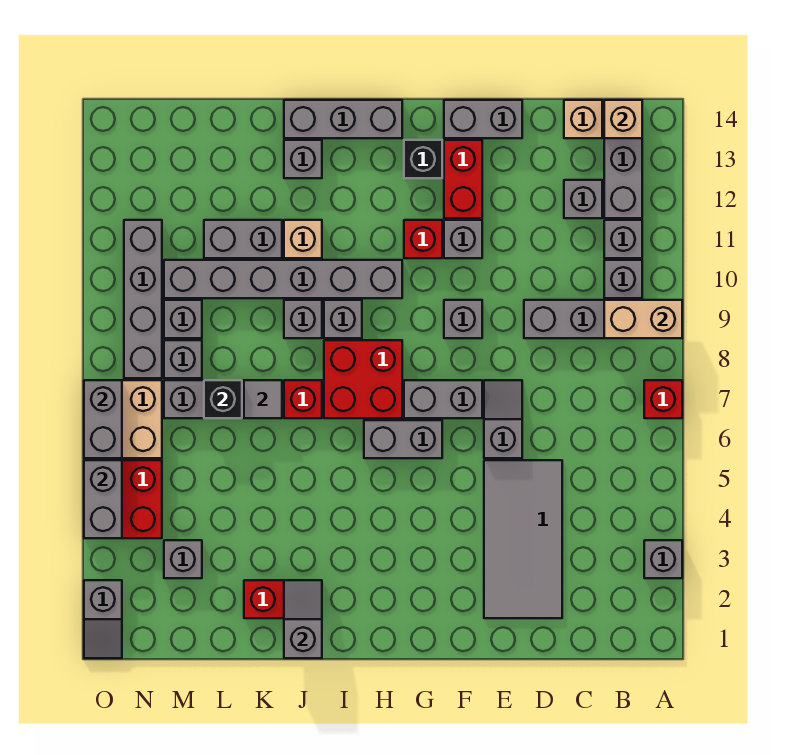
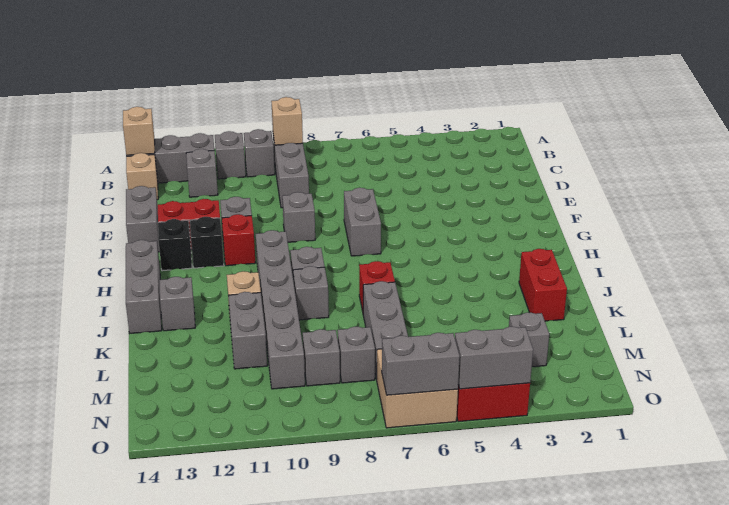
grey 1x1 brick [644,540,682,578] -> none
red 1x1 brick [644,380,682,418] -> none
tan 1x2 brick [604,300,682,338] -> tan 1x1 brick [271,97,303,145]
grey 2x4 tile [484,460,562,618] -> none
grey 1x2 slope [484,380,522,458] -> none
grey 1x2 brick [364,420,442,458] -> none
red 2x2 brick [324,340,402,418] -> none
grey 1x2 slope [284,580,322,658] -> none
grey 1x1 tile [244,380,282,418] -> none
black 1x1 brick [204,380,242,418] -> black 1x1 brick moved to [190,217,224,268]
grey 1x4 brick [124,220,162,378] -> none
grey 1x2 slope [84,580,122,658] -> none

